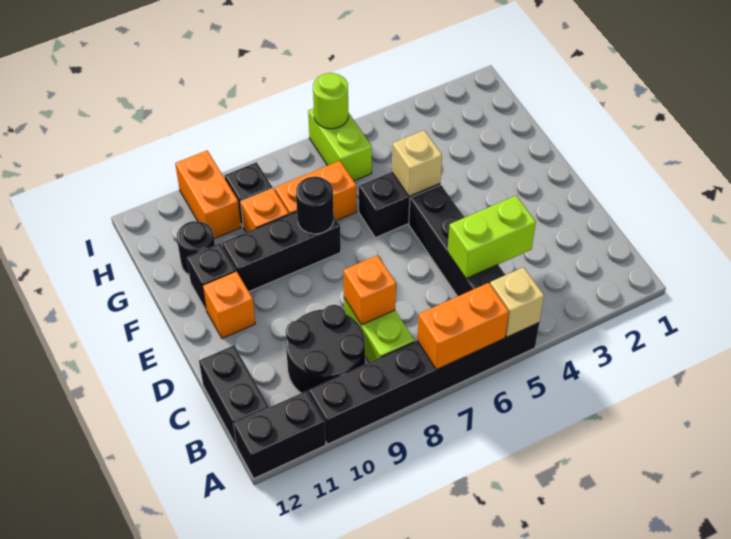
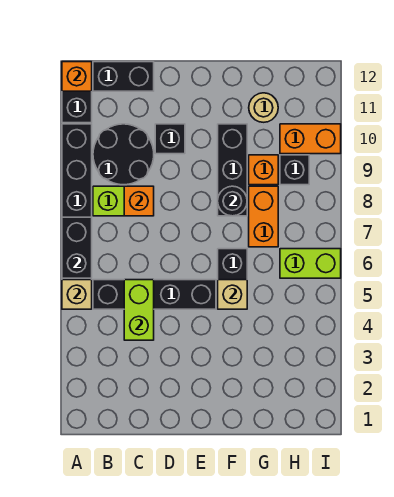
orange 1x2 brick [417,283,509,370] -> black 1x2 brick [62,217,92,278]
orange 1x1 brick [203,271,255,338] -> orange 1x1 brick moved to [62,62,92,91]
black 1x1 brick [187,243,236,309] -> black 1x1 brick moved to [155,124,185,154]
black 1x1 round brick [177,221,215,274] -> tan 1x1 round brick [249,93,278,122]
lime 1x1 round brick [313,73,348,129] -> none

